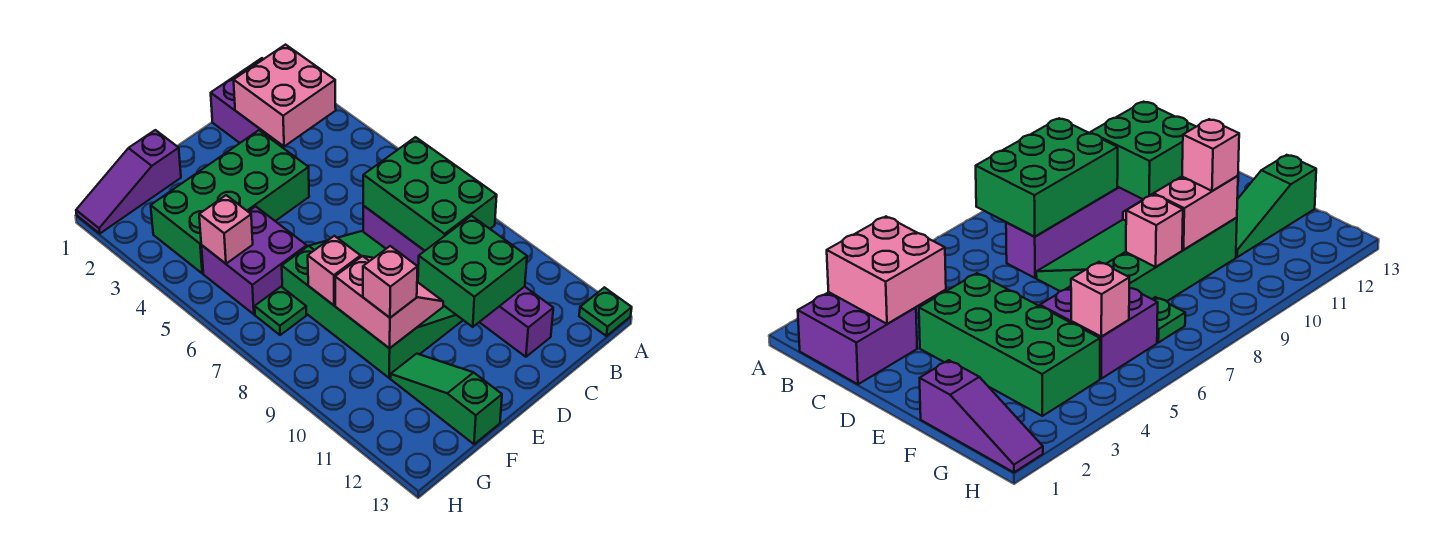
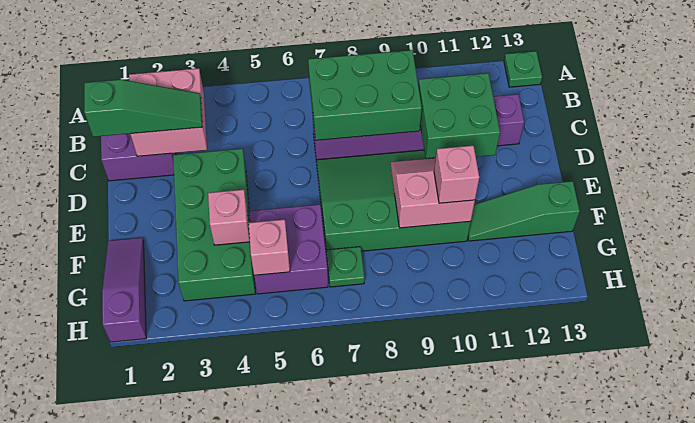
none -> green 1x3 slope [84,80,202,137]
purple 1x3 slope [76,130,181,233] -> purple 1x3 slope turned to [102,238,146,342]
pink 1x1 brick [308,236,361,305] -> pink 1x1 brick moved to [208,190,250,245]

